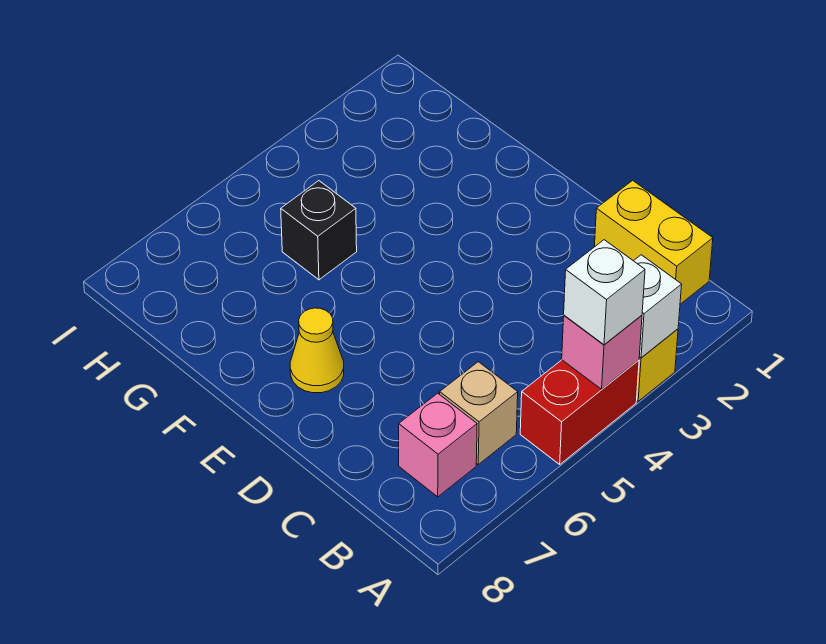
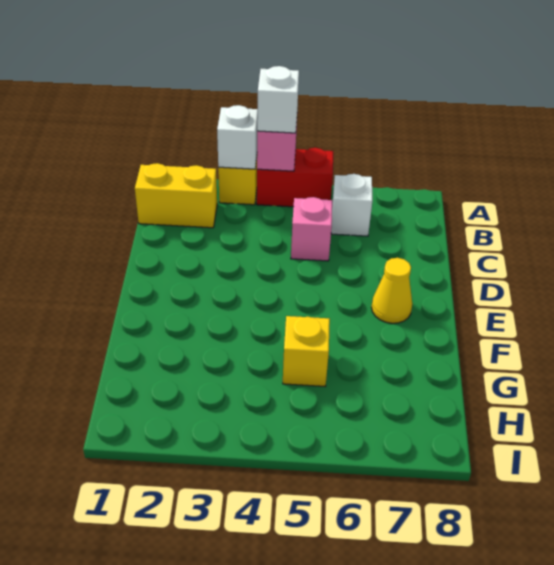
yellow 1x2 brick [594,180,713,304] -> yellow 1x2 brick turned to [135,163,217,228]
tan 1x1 brick [440,362,518,464] -> white 1x1 brick [331,174,373,236]
pink 1x1 brick [399,393,477,497] -> pink 1x1 brick moved to [291,197,332,261]
black 1x1 brick [281,181,357,280] -> yellow 1x1 brick [283,316,330,386]

